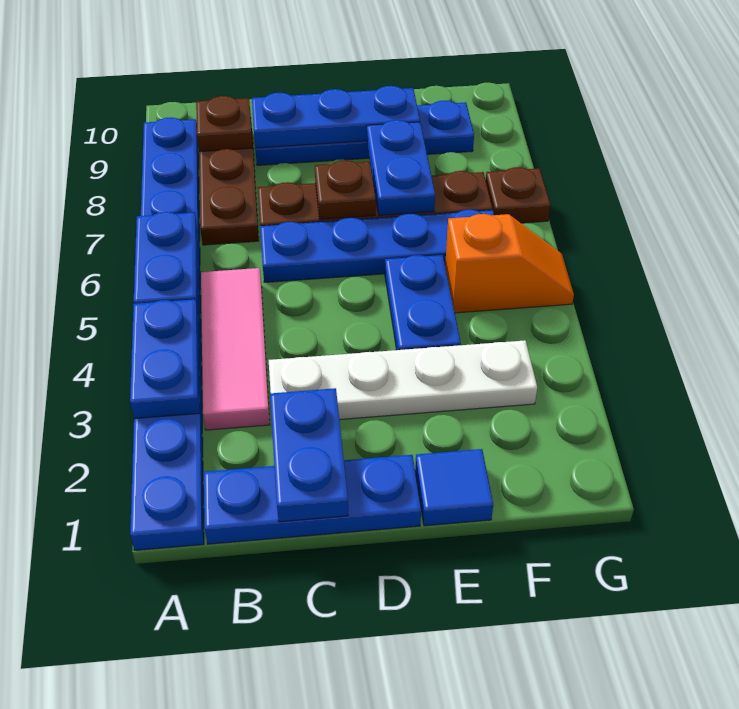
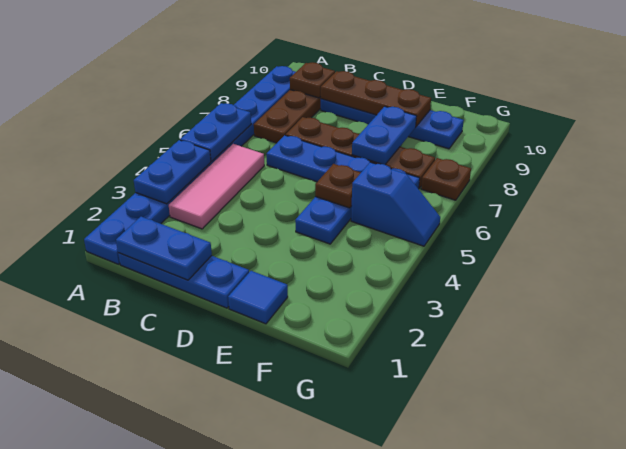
blue 1x2 plate [270,388,348,522] -> blue 1x2 plate turned to [116,217,212,280]
white 1x4 plate [269,340,537,420] -> none
blue 1x3 plate [252,86,420,148] -> brown 1x3 plate [321,71,431,126]
brown 1x1 plate [315,160,376,219] -> brown 1x1 plate moved to [315,164,361,208]
orange 1x2 slope [445,214,574,313] -> blue 1x2 slope [351,162,440,246]

